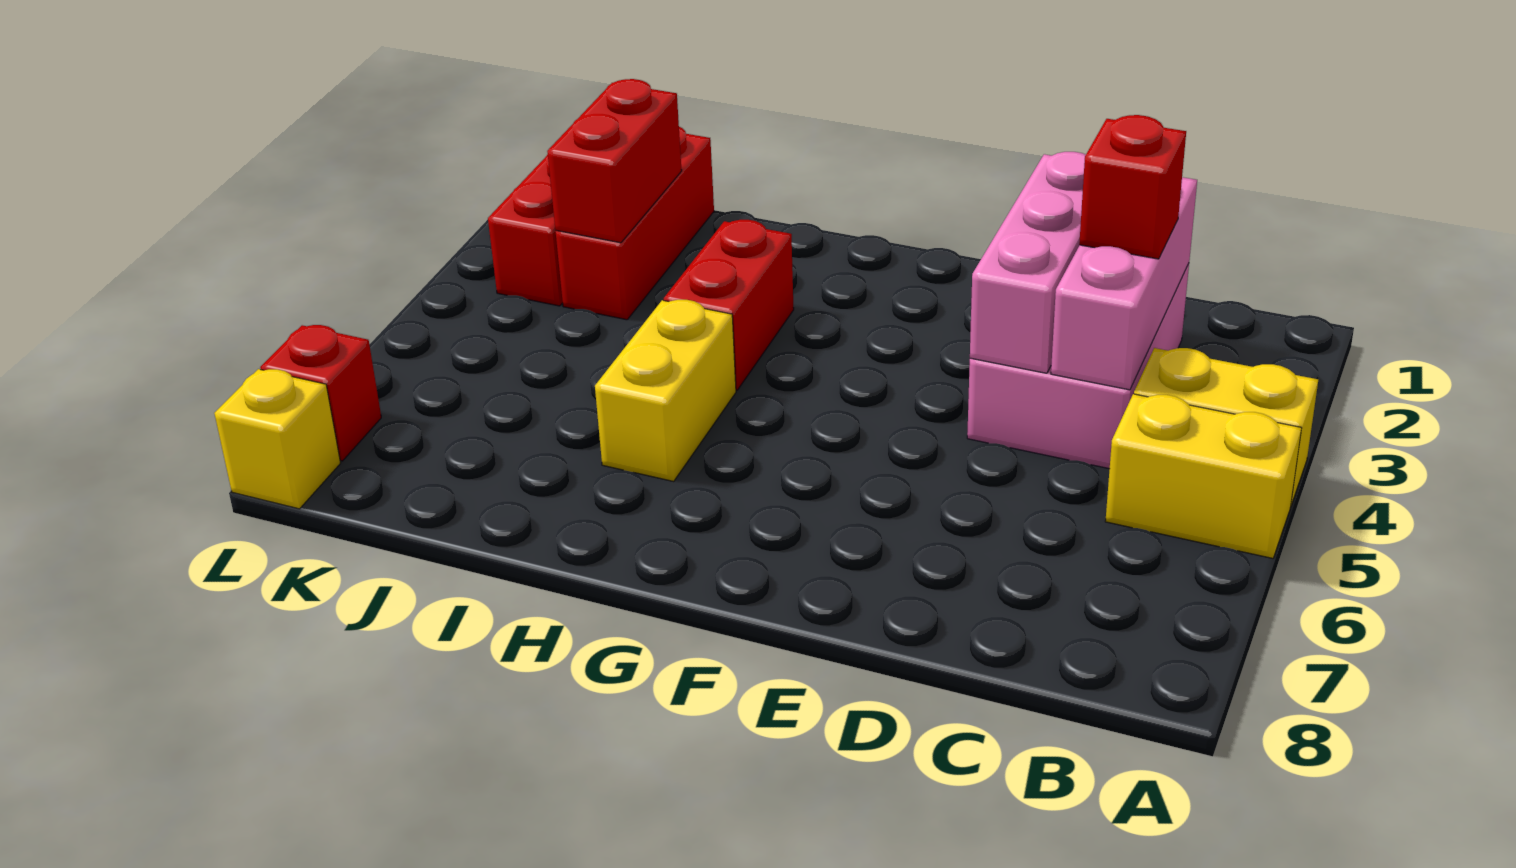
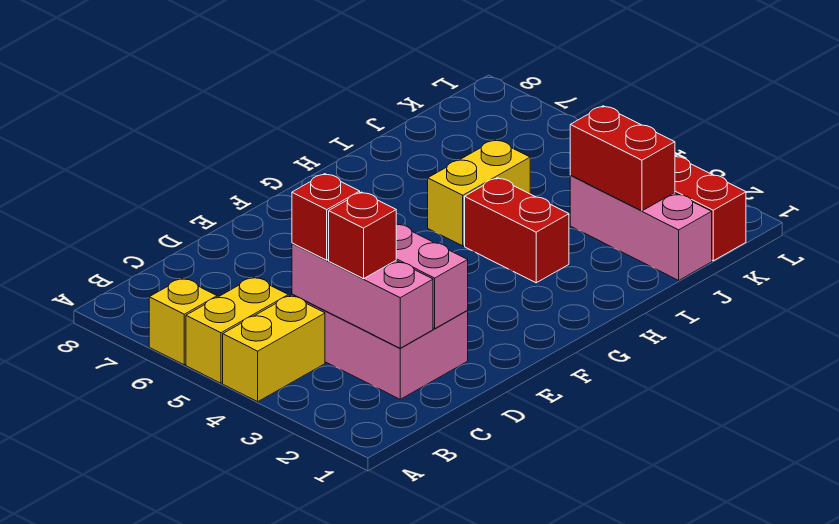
yellow 1x2 brick [595,300,736,481] -> yellow 1x2 brick turned to [428,140,530,246]
red 1x3 brick [556,127,714,320] -> pink 1x3 brick [570,176,712,280]
red 1x1 brick [260,325,381,461] -> red 1x1 brick moved to [292,174,360,260]
yellow 1x1 brick [214,369,340,509] -> yellow 1x1 brick moved to [149,278,217,365]

